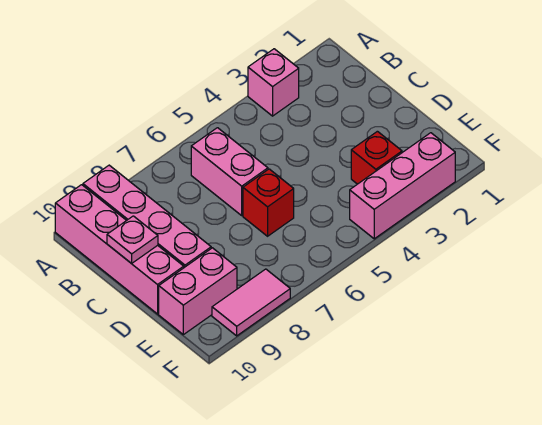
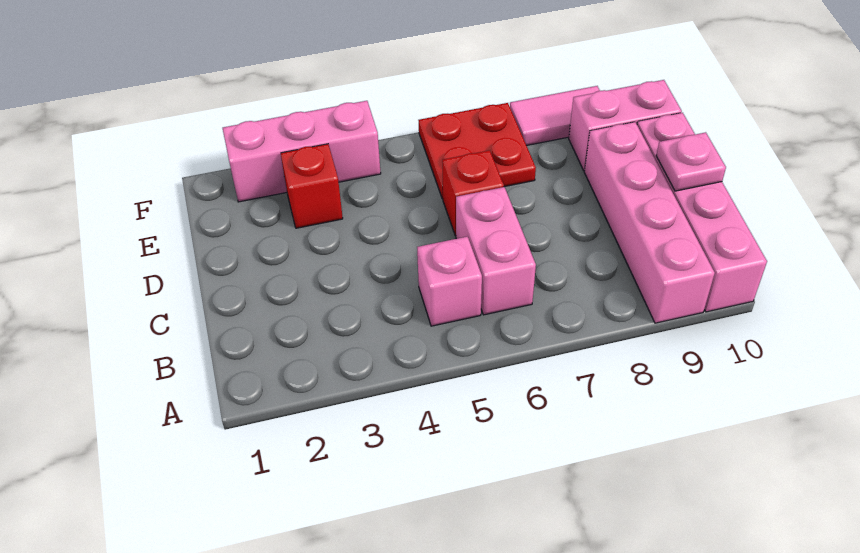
pink 1x1 brick [248,49,299,116] -> pink 1x1 brick moved to [417,237,482,326]
none -> red 2x2 plate [419,103,536,199]

